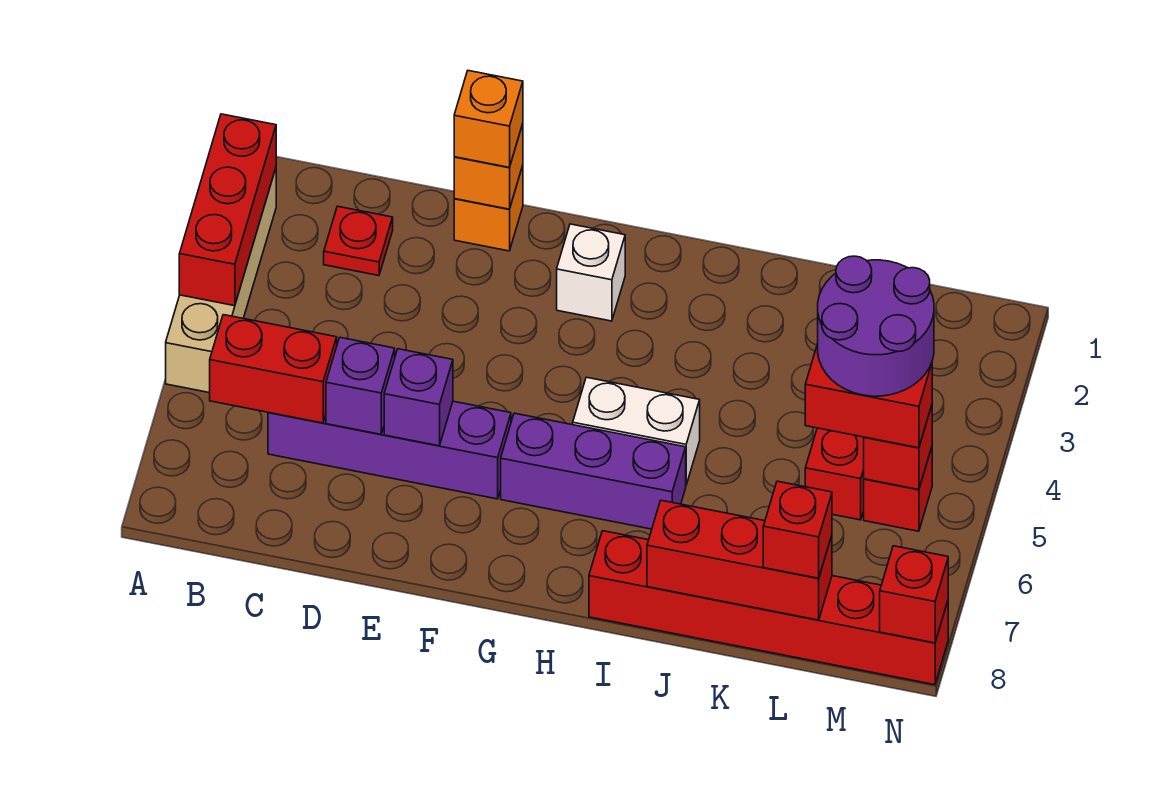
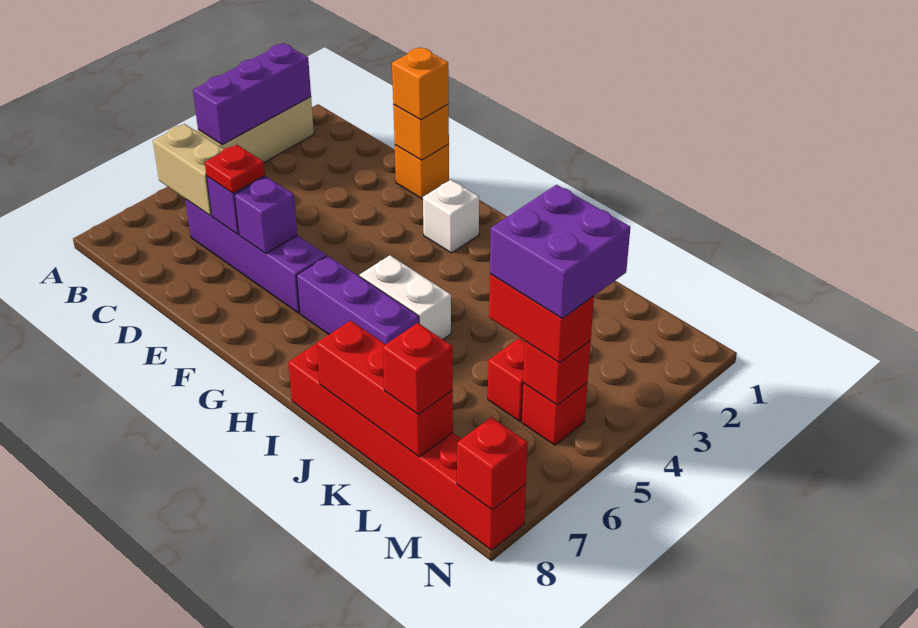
red 1x3 brick [179,114,276,306] -> purple 1x3 brick [193,43,311,145]
red 1x2 brick [210,315,337,423] -> tan 1x2 brick [153,124,224,216]
red 1x1 plate [324,206,393,276] -> red 1x1 plate moved to [205,145,265,193]
purple 2x2 round brick [818,256,934,396] -> purple 2x2 brick [490,185,630,319]

